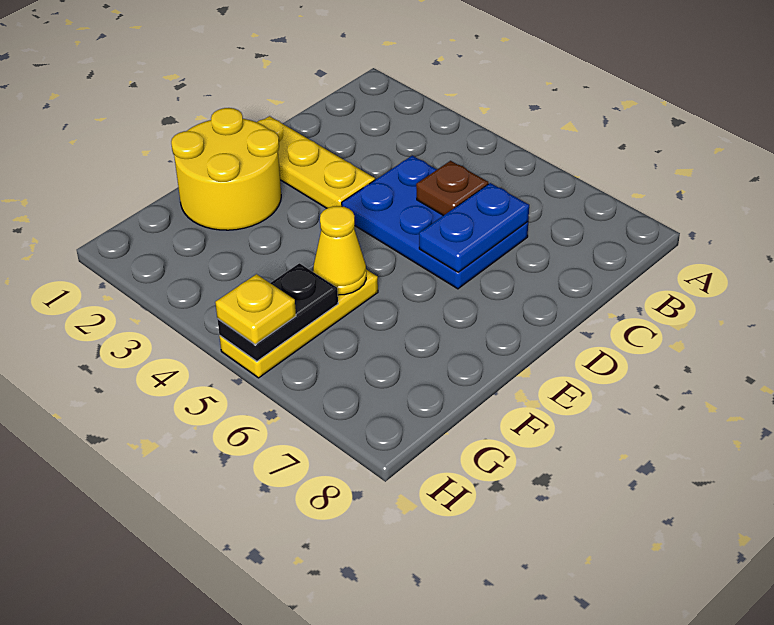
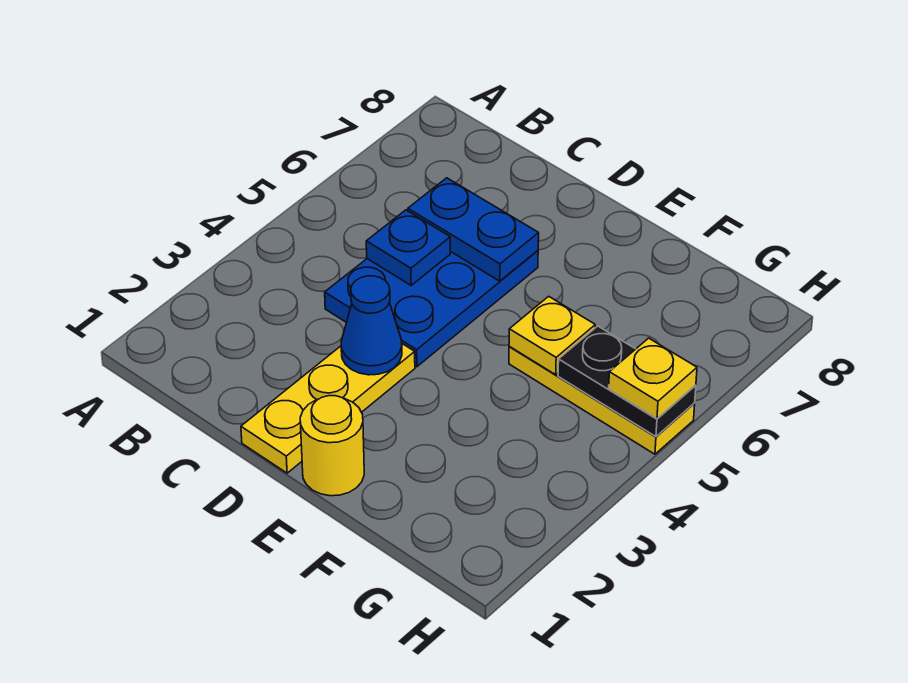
brown 1x1 plate [416,161,488,216] -> blue 1x1 plate [366,210,450,285]
none -> blue 1x1 cone [341,276,402,375]
yellow 2x2 round brick [171,108,281,230] -> yellow 1x1 round brick [300,396,364,496]
yellow 1x1 cone [313,206,366,295] -> yellow 1x1 plate [509,296,595,375]

